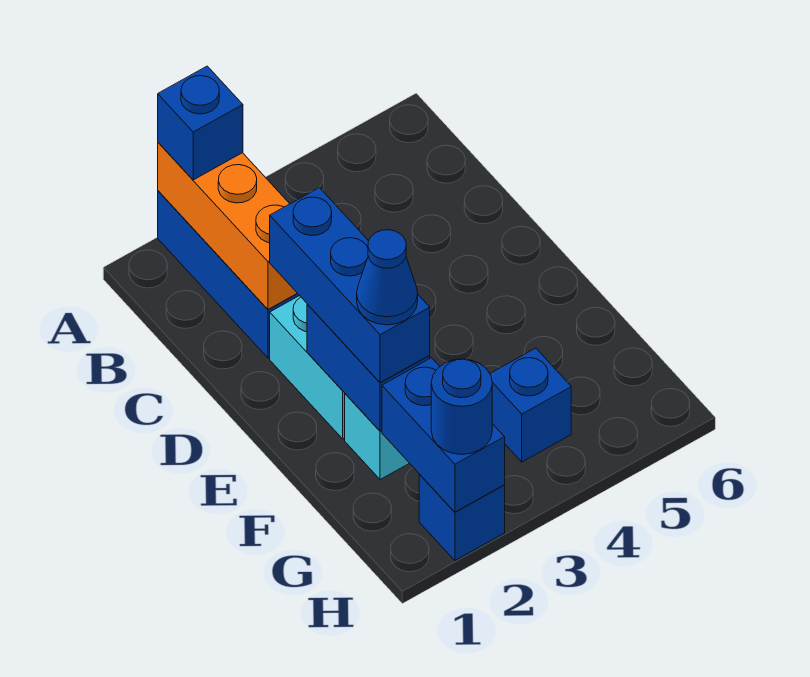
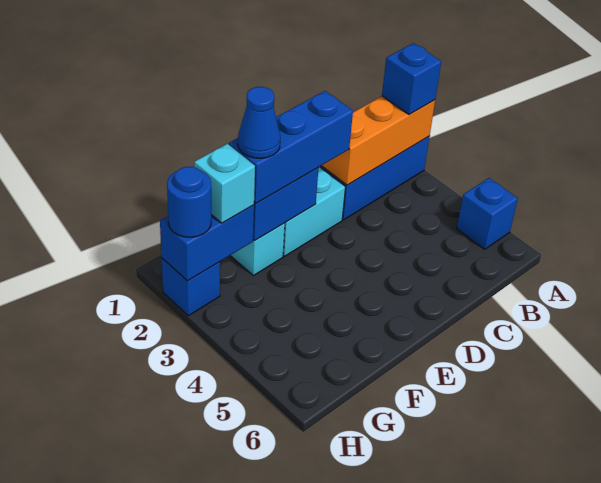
none -> cyan 1x1 brick [194,144,255,223]
blue 1x1 brick [490,348,571,462] -> blue 1x1 brick moved to [457,178,518,249]

